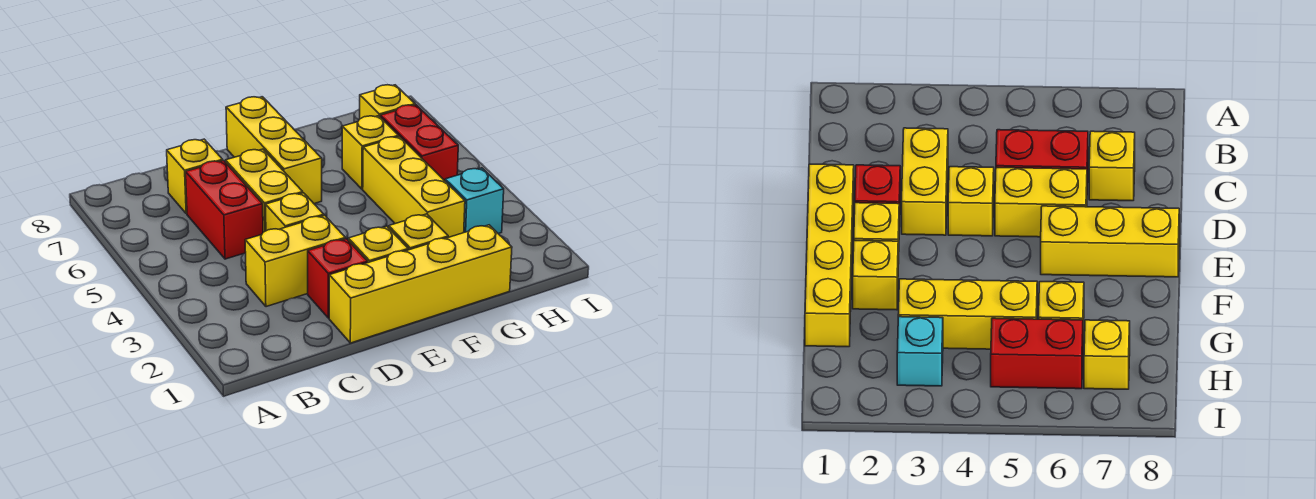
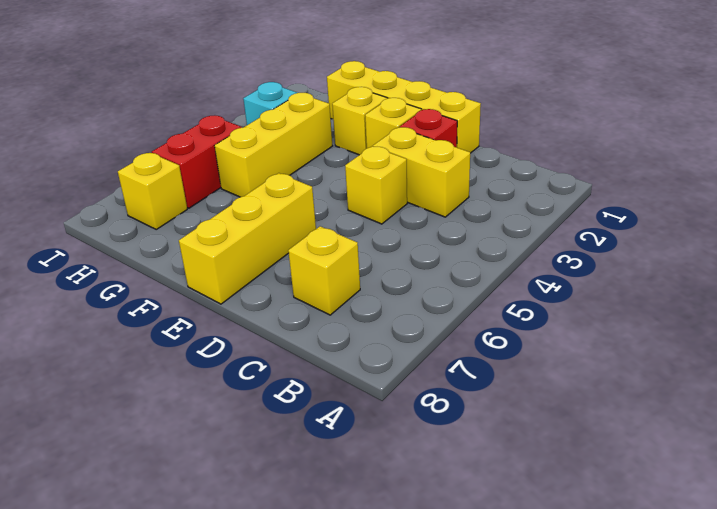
red 1x2 brick [186,161,263,259] -> none
yellow 1x2 brick [225,149,303,232] -> none
yellow 1x1 brick [342,116,399,189] -> none

